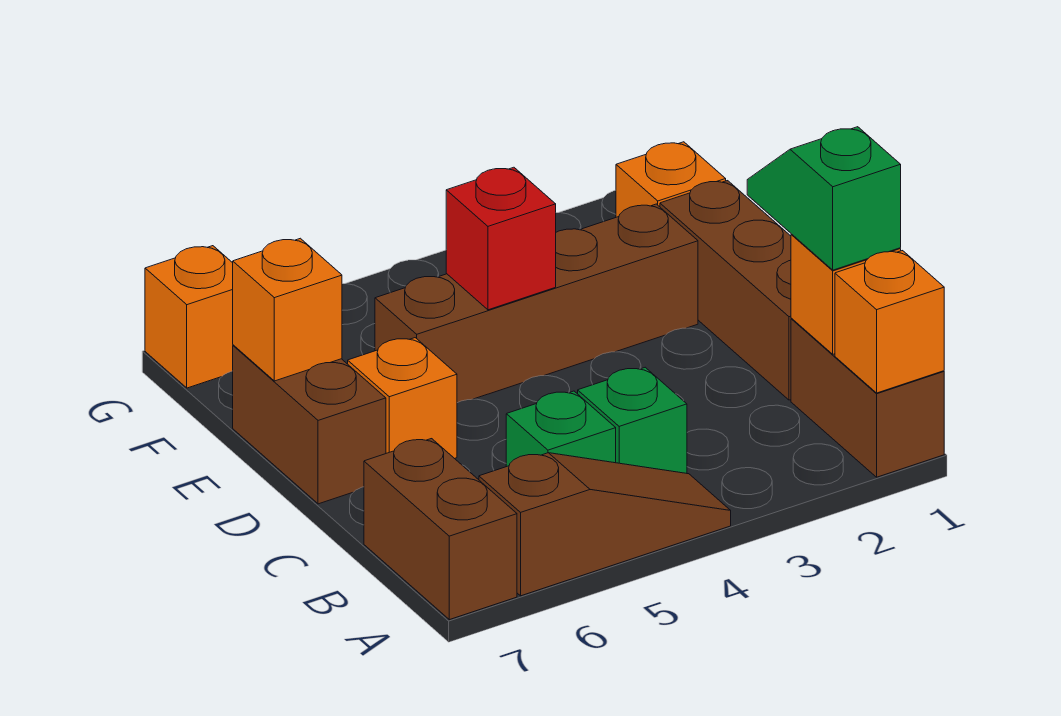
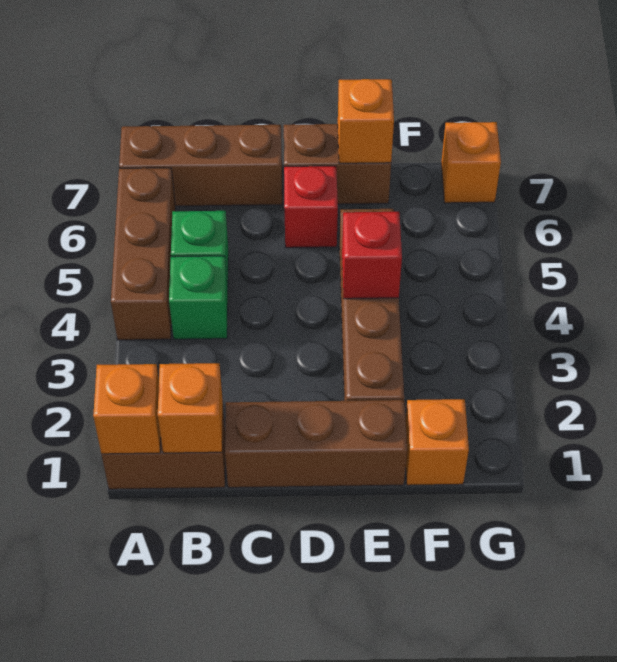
brown 1x3 slope [479,453,731,596] -> brown 1x3 brick [111,168,176,340]
brown 1x2 brick [364,439,517,620] -> brown 1x3 brick [119,125,282,206]
green 1x2 slope [747,127,901,270] -> none
orange 1x1 brick [348,338,457,459] -> red 1x1 brick [284,166,338,248]

